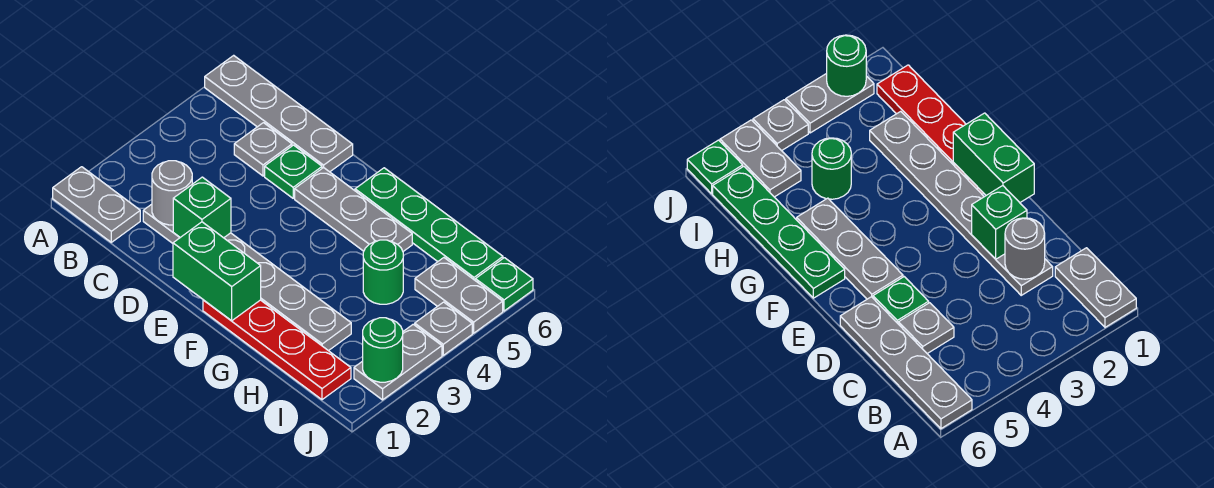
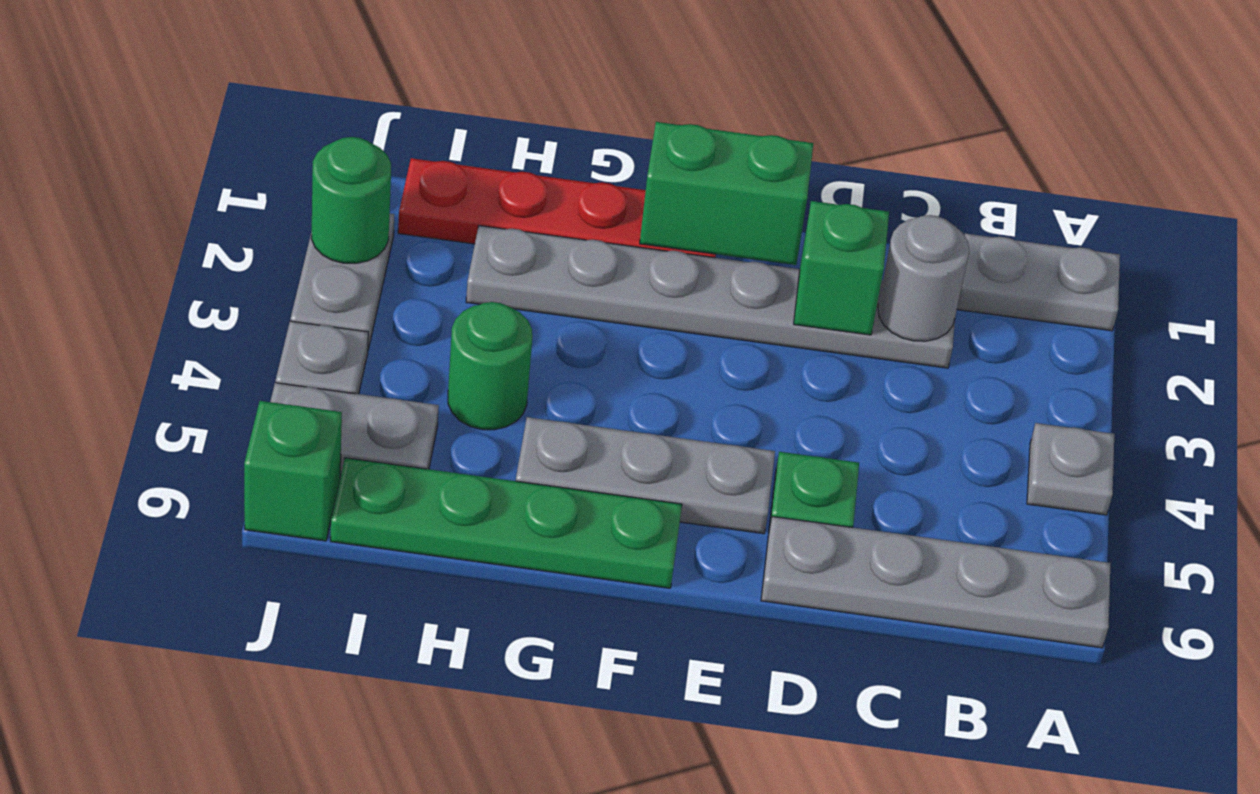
grey 1x1 plate [234,123,292,176] -> grey 1x1 plate moved to [1027,423,1114,515]
green 1x1 plate [475,258,533,311] -> green 1x1 brick [244,401,342,541]

